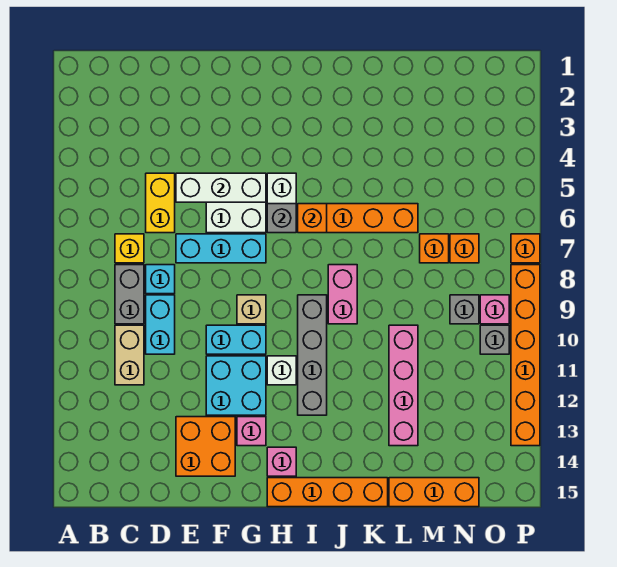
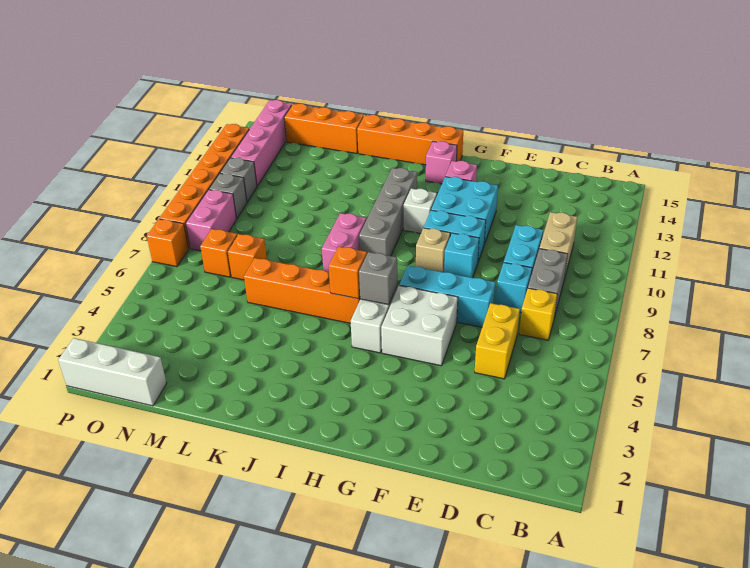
white 1x3 brick [176,173,266,202] -> white 1x3 brick moved to [58,338,167,406]
orange 2x2 brick [176,417,235,476] -> none
none -> cyan 1x1 brick [444,233,479,278]
pink 1x4 brick [389,325,418,446] -> pink 1x4 brick moved to [231,100,292,186]
grey 1x1 brick [450,295,479,324] -> grey 1x1 brick moved to [220,158,257,202]
pink 1x1 brick [480,295,509,324] -> pink 1x2 brick [186,190,237,251]

